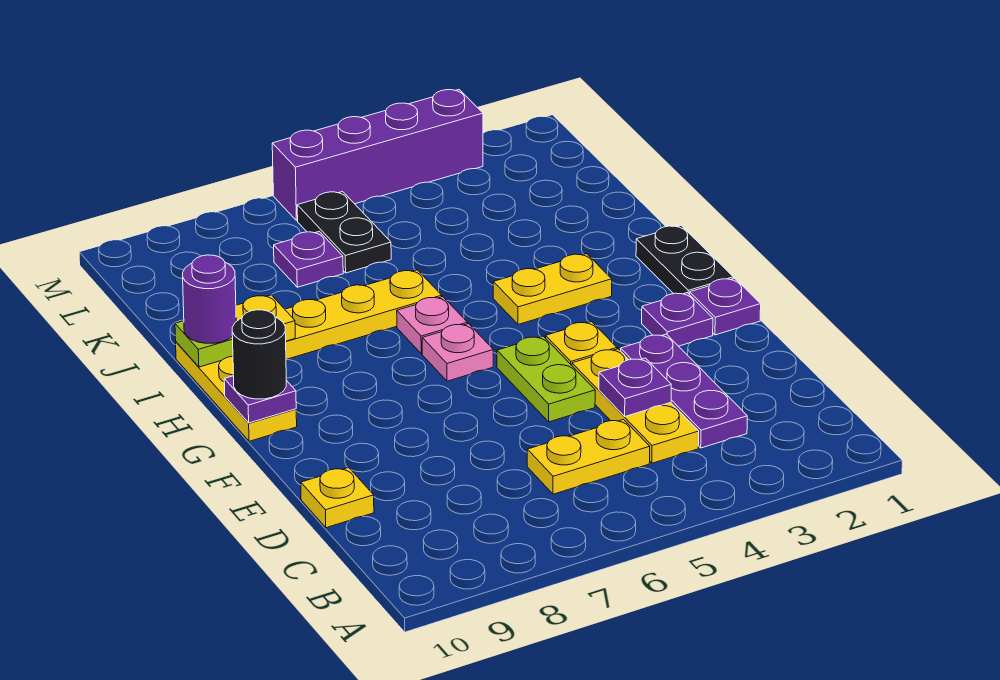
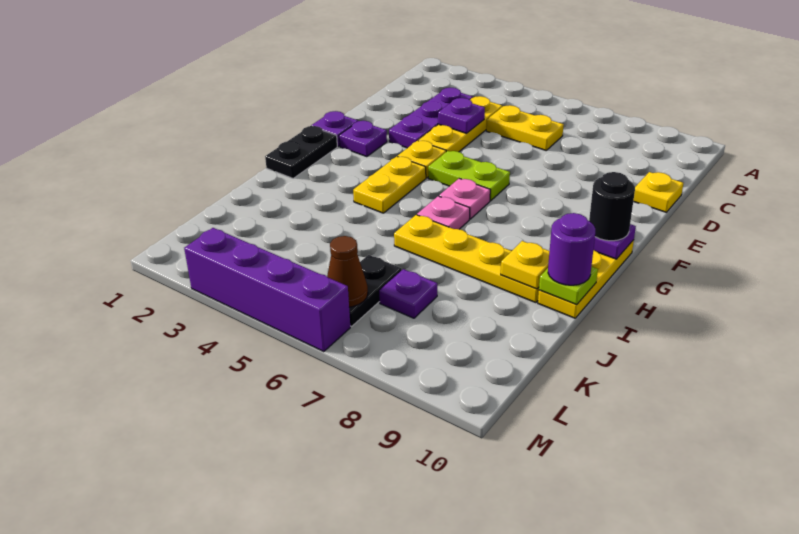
lime 1x2 plate [497,336,595,422] -> lime 1x2 plate turned to [428,151,510,201]
yellow 1x2 plate [493,254,612,324] -> yellow 1x2 plate turned to [353,156,426,213]
none -> brown 1x1 cone [327,236,368,307]

